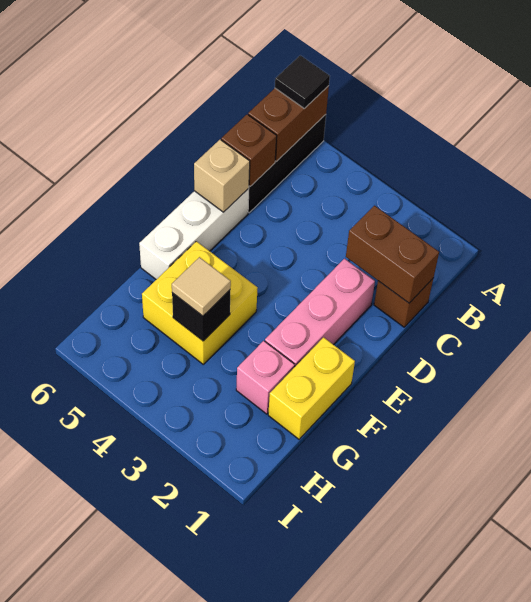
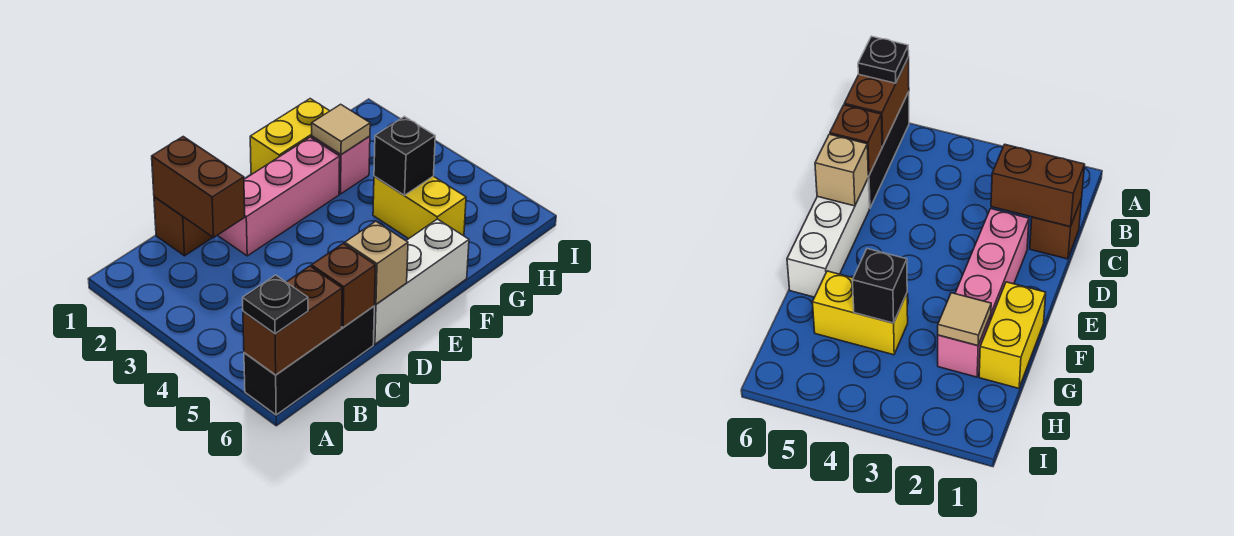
black 1x1 tile [275,55,330,109] -> black 1x1 plate [243,275,308,334]
yellow 2x2 brick [142,241,257,364] -> yellow 1x2 brick [373,176,466,239]
tan 1x1 tile [172,257,231,316] -> tan 1x1 tile moved to [312,104,370,155]

